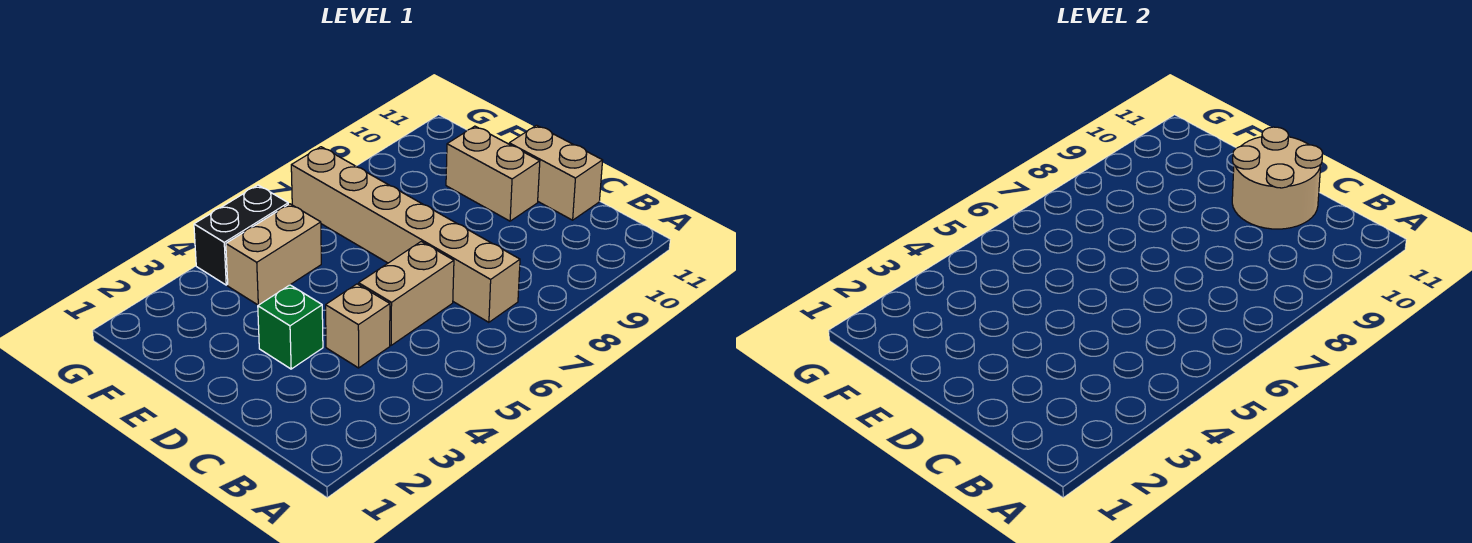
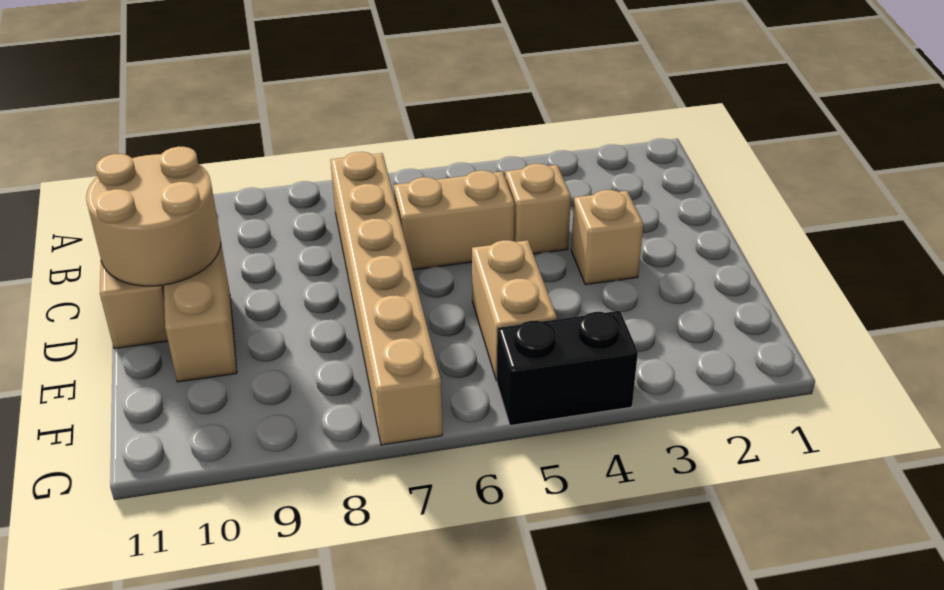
green 1x1 brick [258,285,323,369] -> tan 1x1 brick [571,190,643,285]
tan 1x2 brick [226,204,321,305] -> tan 1x2 brick turned to [472,240,557,381]

